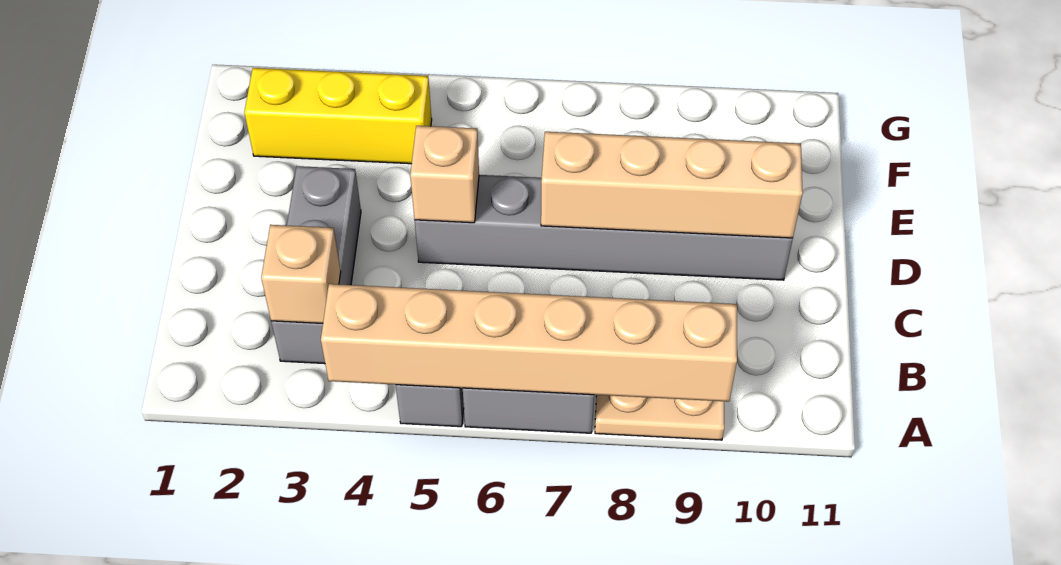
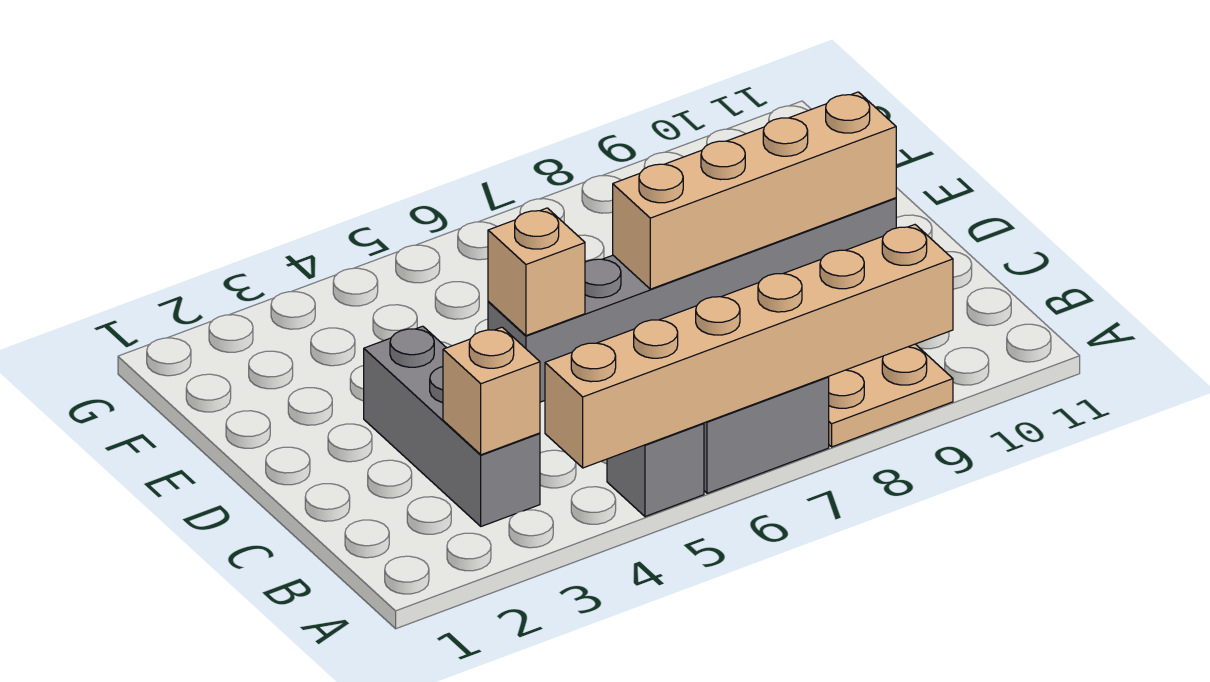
yellow 1x3 brick [244,68,432,164] -> none

